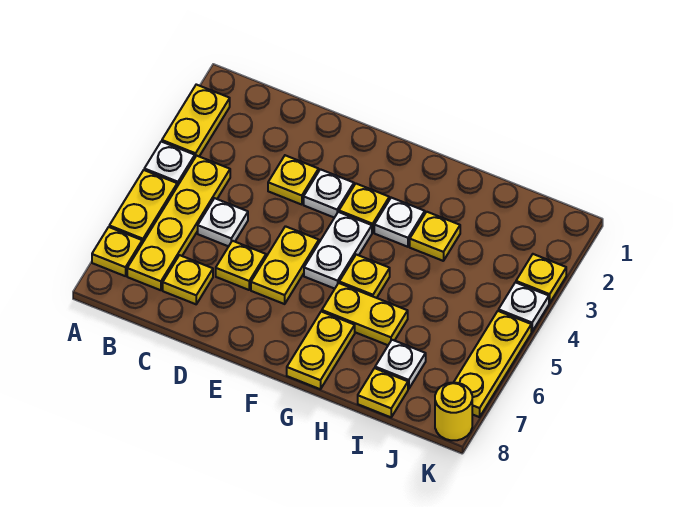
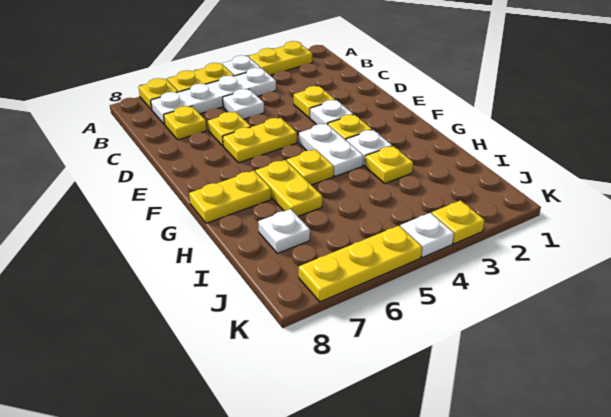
yellow 1x4 plate [127,156,230,290] -> white 1x4 plate [151,68,276,125]
white 1x2 plate [304,212,372,289] -> white 1x2 plate turned to [299,124,363,176]
yellow 1x1 plate [358,368,408,417] -> none
yellow 1x1 round brick [435,383,472,440] -> none

